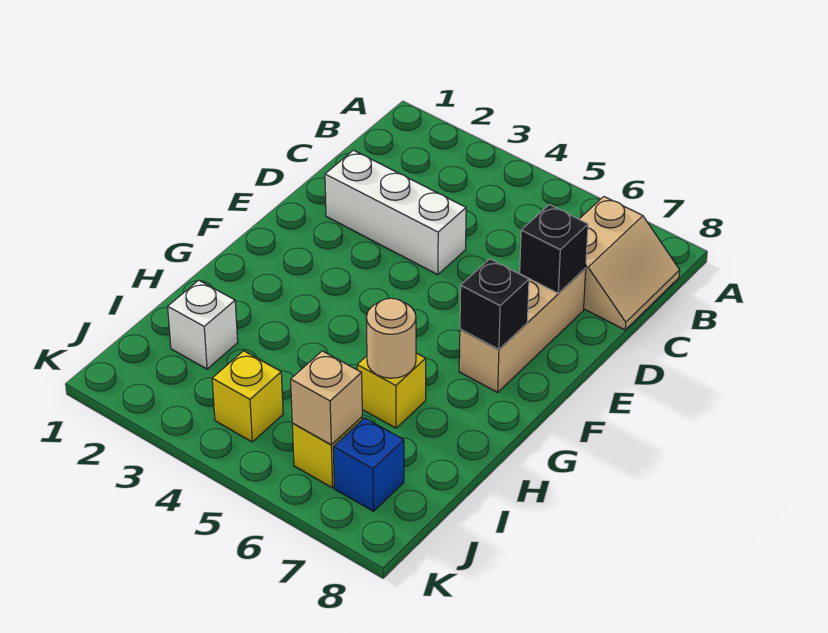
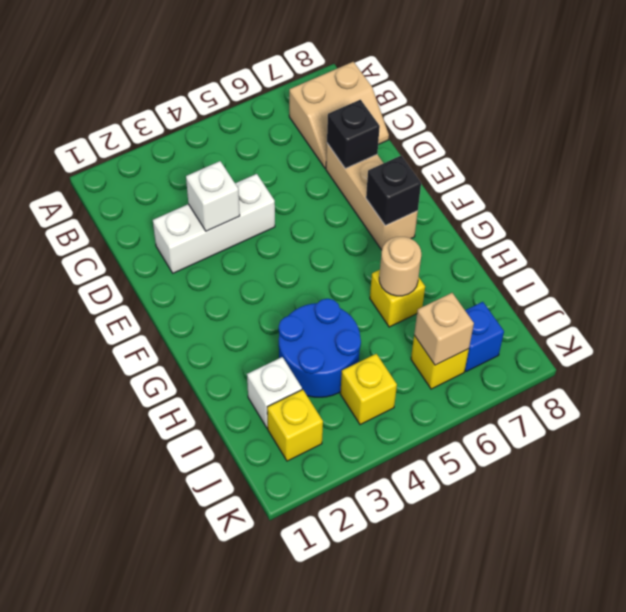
tan 2x2 slope [579,197,680,330] -> tan 2x2 slope turned to [289,62,389,168]
none -> white 1x1 brick [186,161,240,231]
none -> blue 2x2 round brick [279,299,361,397]
none -> yellow 1x1 brick [267,390,323,461]

